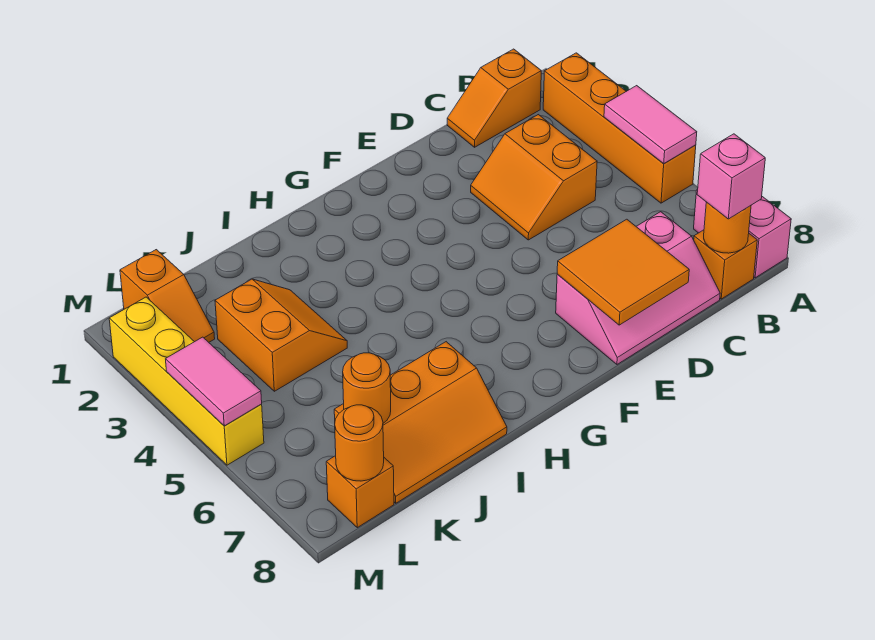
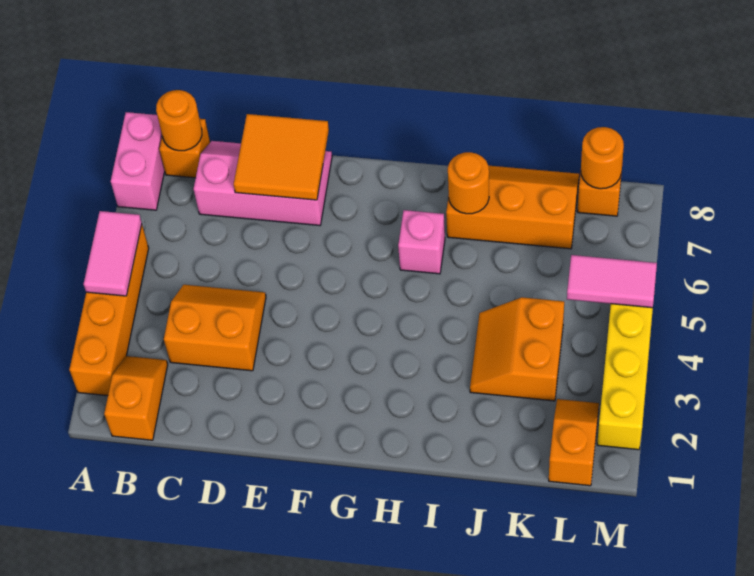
orange 1x2 slope [447,49,541,147] -> orange 1x2 slope turned to [104,356,168,440]
pink 1x1 brick [697,134,765,219] -> pink 1x1 brick moved to [398,210,445,274]
orange 2x2 slope [471,115,597,240] -> orange 2x2 slope turned to [164,285,266,371]
orange 1x1 round brick [343,353,391,423] -> orange 1x1 round brick moved to [448,152,489,214]
pink 1x2 tile [166,337,262,426] -> pink 1x2 tile turned to [567,255,657,308]

